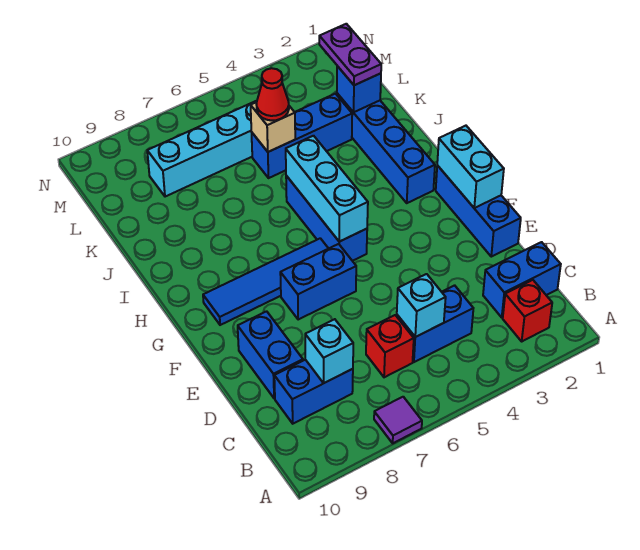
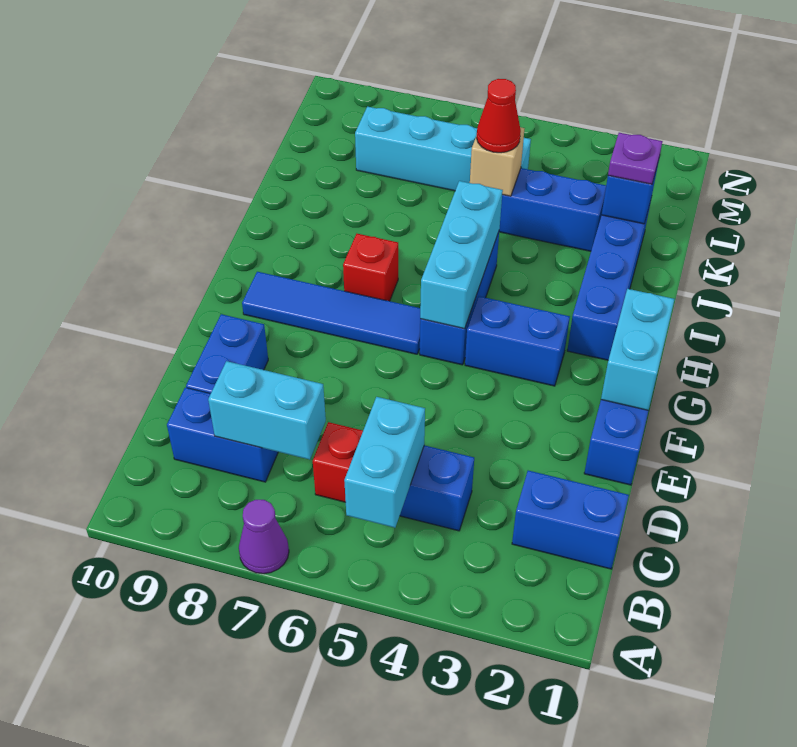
purple 1x1 tile [374,397,422,443] -> purple 1x1 cone [239,500,289,574]
red 1x1 brick [503,280,552,341] -> red 1x1 brick moved to [343,234,398,301]
cyan 1x1 brick [397,274,446,337] -> cyan 1x2 brick [344,397,425,528]
cyan 1x1 brick [305,319,353,383] -> cyan 1x2 brick [208,361,326,460]
blue 1x2 brick [280,244,356,320] -> blue 1x2 brick moved to [465,296,570,386]
purple 1x2 plate [319,24,381,85] -> purple 1x1 plate [608,133,663,184]

